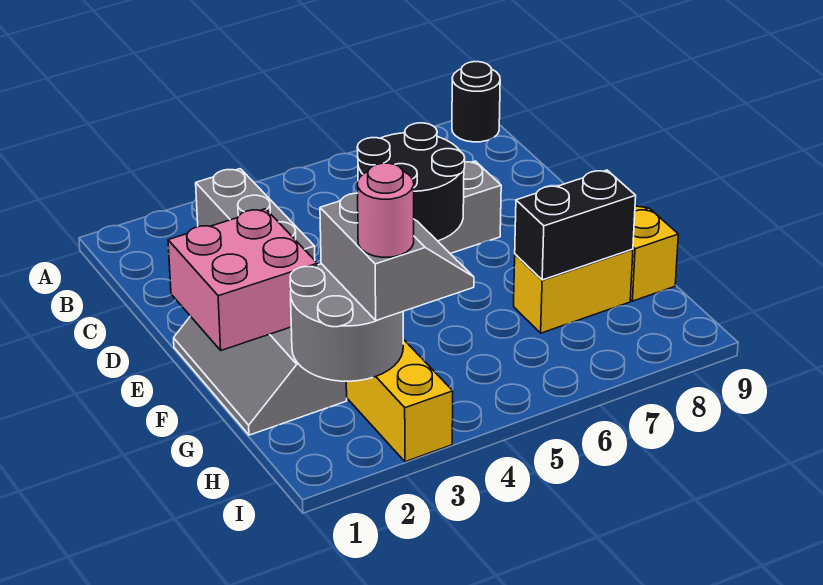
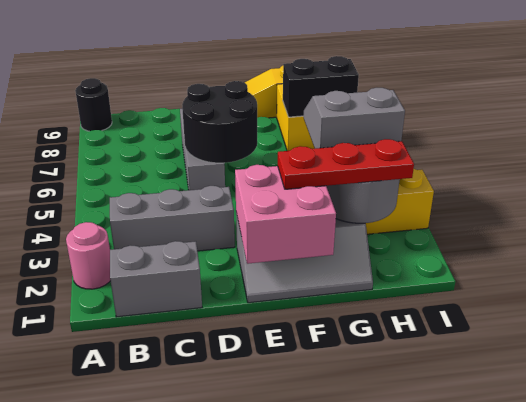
none -> grey 1x2 brick [110,241,202,317]
none -> red 1x3 plate [278,139,414,189]
black 1x2 brick [515,170,636,280] -> black 1x2 brick turned to [283,56,359,117]
pink 1x1 round brick [357,163,414,257] -> pink 1x1 round brick moved to [66,222,110,289]

